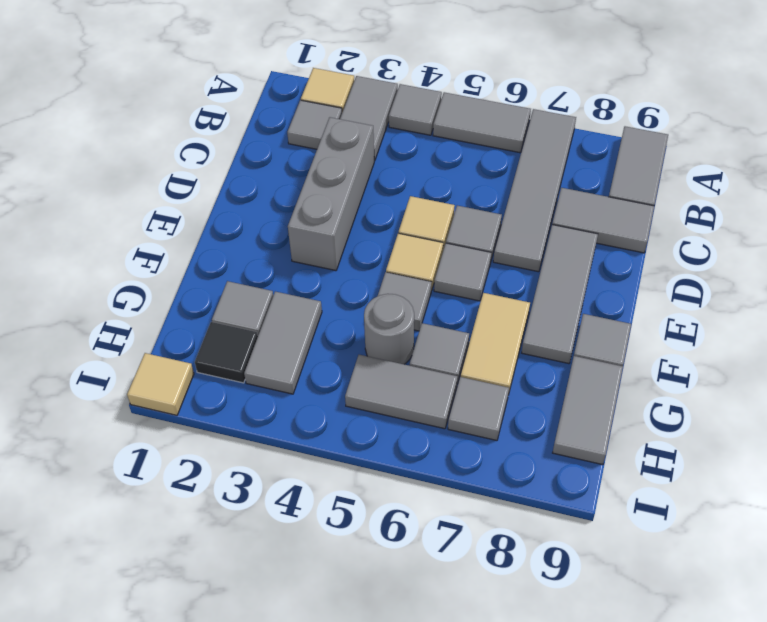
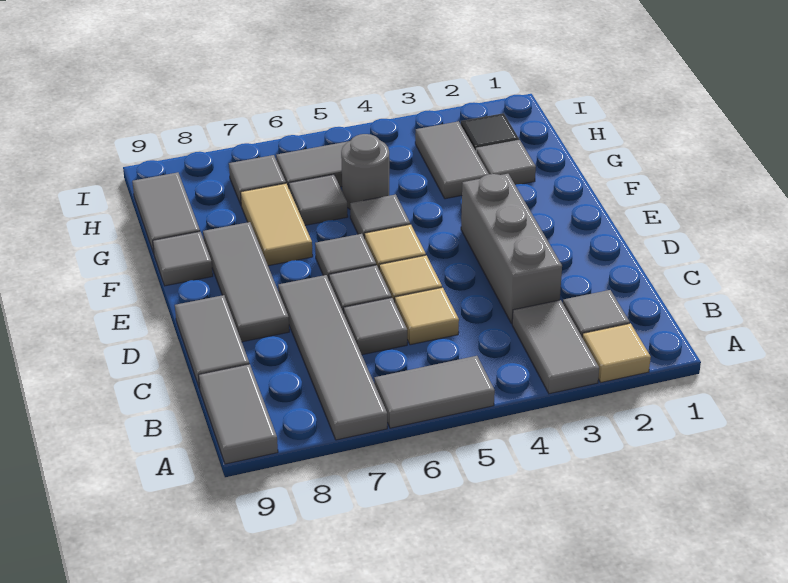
grey 1x1 tile [389,84,442,135] -> grey 1x1 tile moved to [344,298,407,355]
grey 1x2 tile [552,188,654,253] -> grey 1x2 tile turned to [175,295,249,388]
tan 1x1 tile [127,353,194,415] -> tan 1x1 tile moved to [395,287,459,345]

